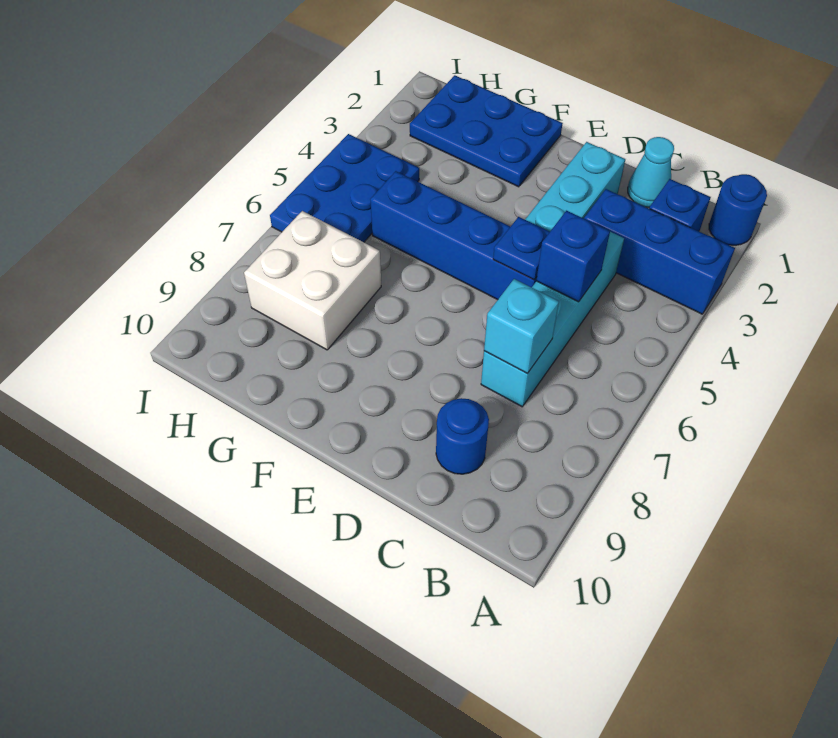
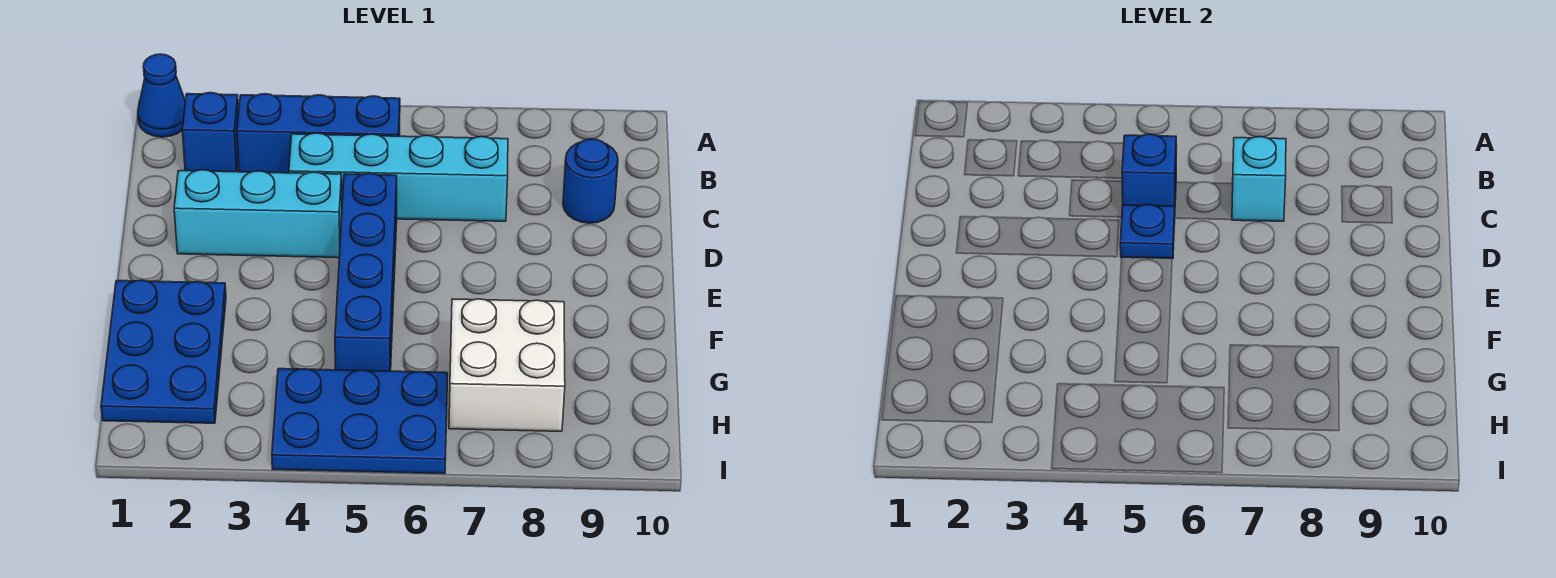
blue 1x1 round brick [709,174,767,245] -> blue 1x1 cone [138,54,185,137]
blue 1x3 brick [584,189,735,314] -> blue 1x3 brick turned to [237,94,400,173]
cyan 1x1 cone [628,137,674,207] -> none

